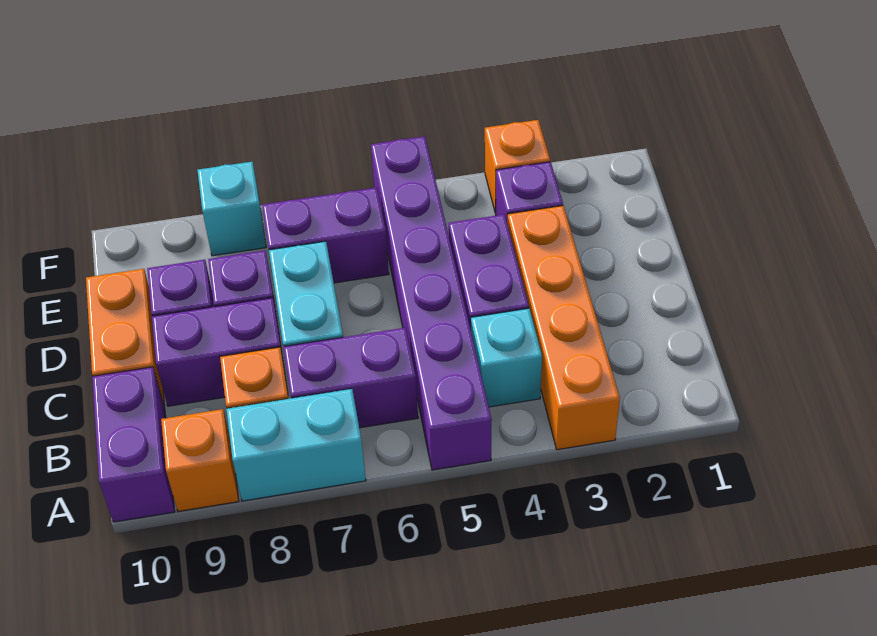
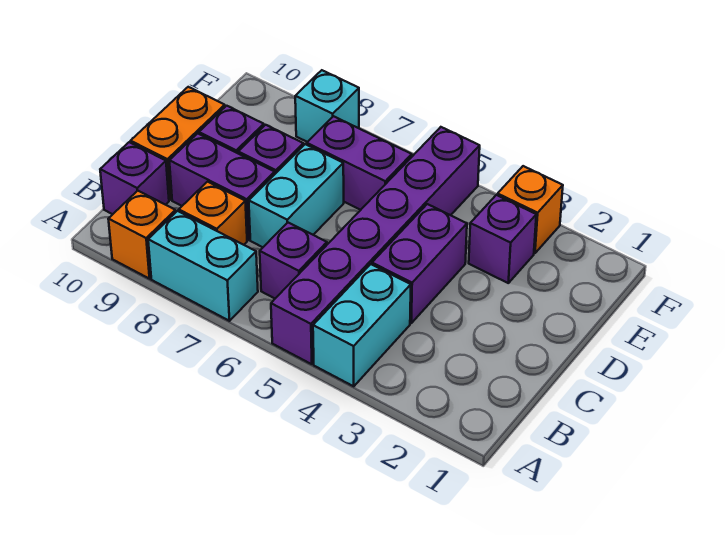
orange 1x4 brick [507,206,620,450] -> none
purple 1x2 brick [92,367,175,522] -> purple 1x1 brick [100,142,169,214]
cyan 1x1 brick [471,308,542,407] -> cyan 1x2 brick [313,264,411,386]
purple 1x2 brick [283,328,418,428] -> purple 1x1 brick [260,223,327,298]

